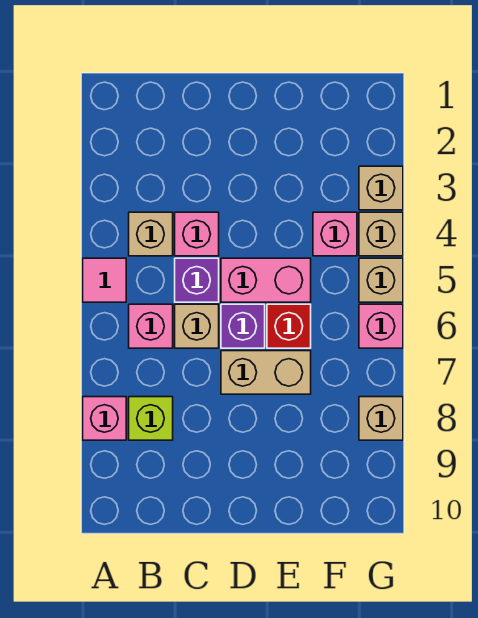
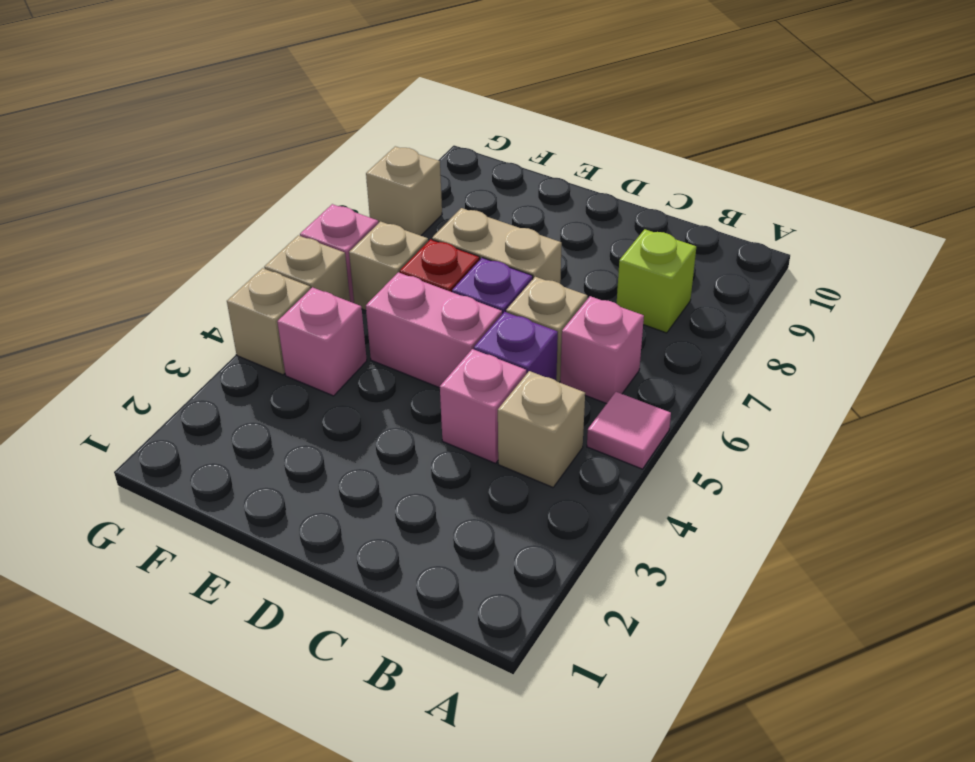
pink 1x1 brick [83,397,126,440] -> none
tan 1x1 brick [359,166,403,210] -> tan 1x1 brick moved to [349,222,428,311]

